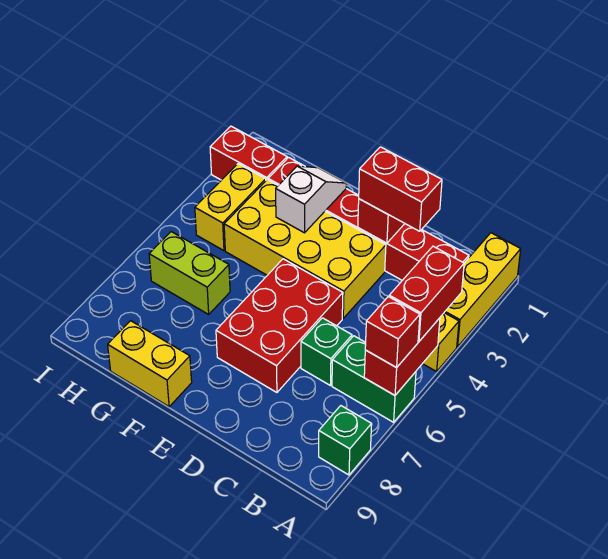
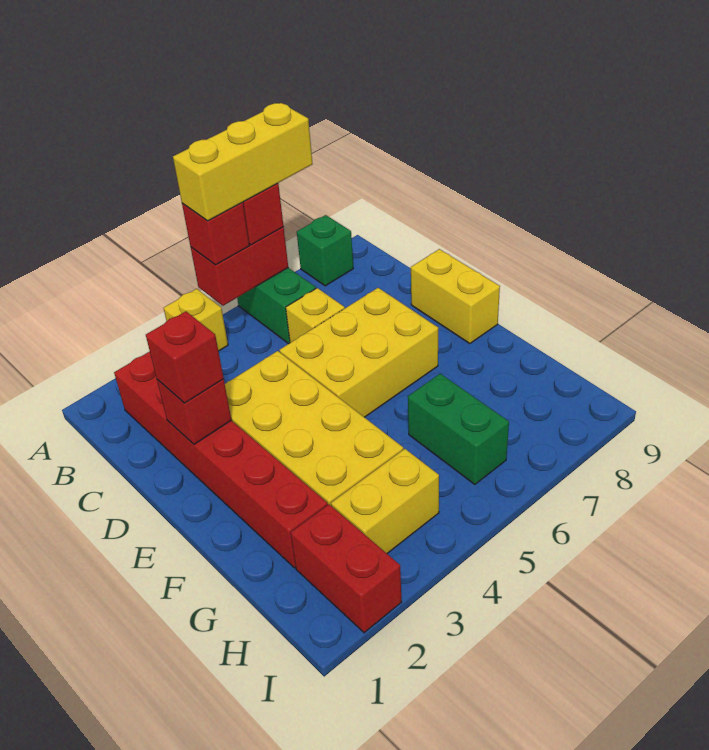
yellow 1x3 brick [444,233,521,347] -> yellow 1x3 brick moved to [173,103,312,221]
red 1x2 brick [389,246,464,341] -> red 1x1 brick [182,202,249,265]
red 1x2 brick [359,147,442,231] -> red 1x1 brick [146,311,224,403]
green 1x1 brick [301,318,352,385] -> yellow 1x1 brick [286,288,345,343]
red 2x3 brick [216,259,343,392] -> yellow 2x3 brick [280,288,438,417]
white 1x2 slope [276,166,346,233] -> none
yellow 1x2 brick [108,321,192,407] -> yellow 1x2 brick moved to [411,249,500,344]
lime 1x2 brick [149,232,230,314] -> green 1x2 brick [408,374,509,484]

